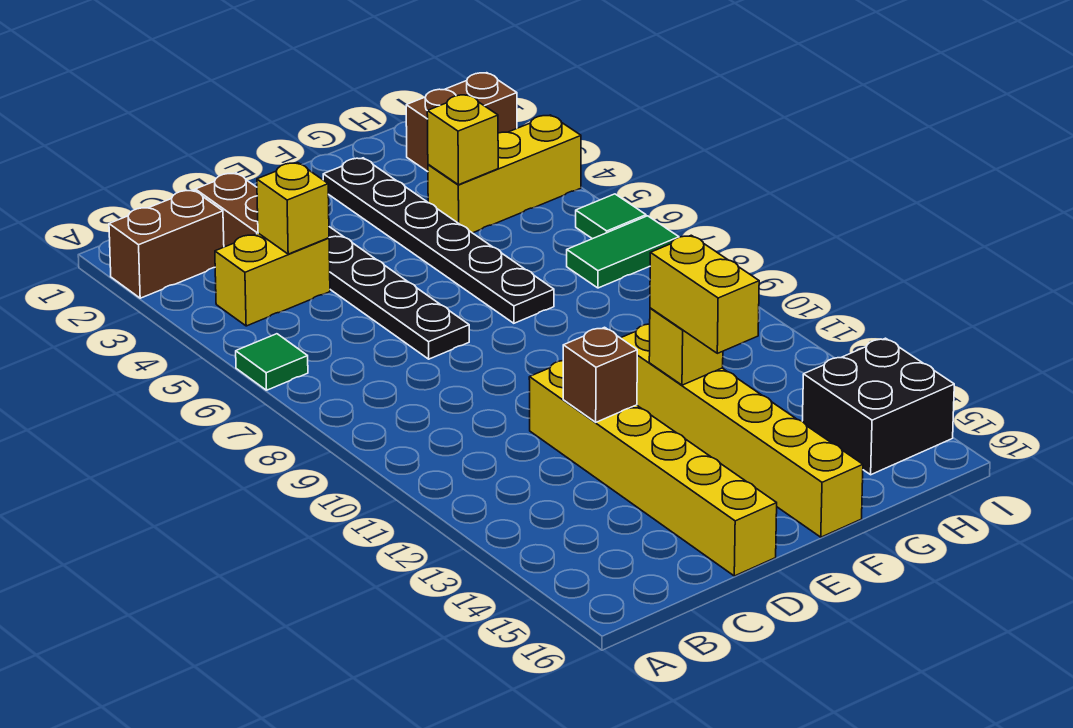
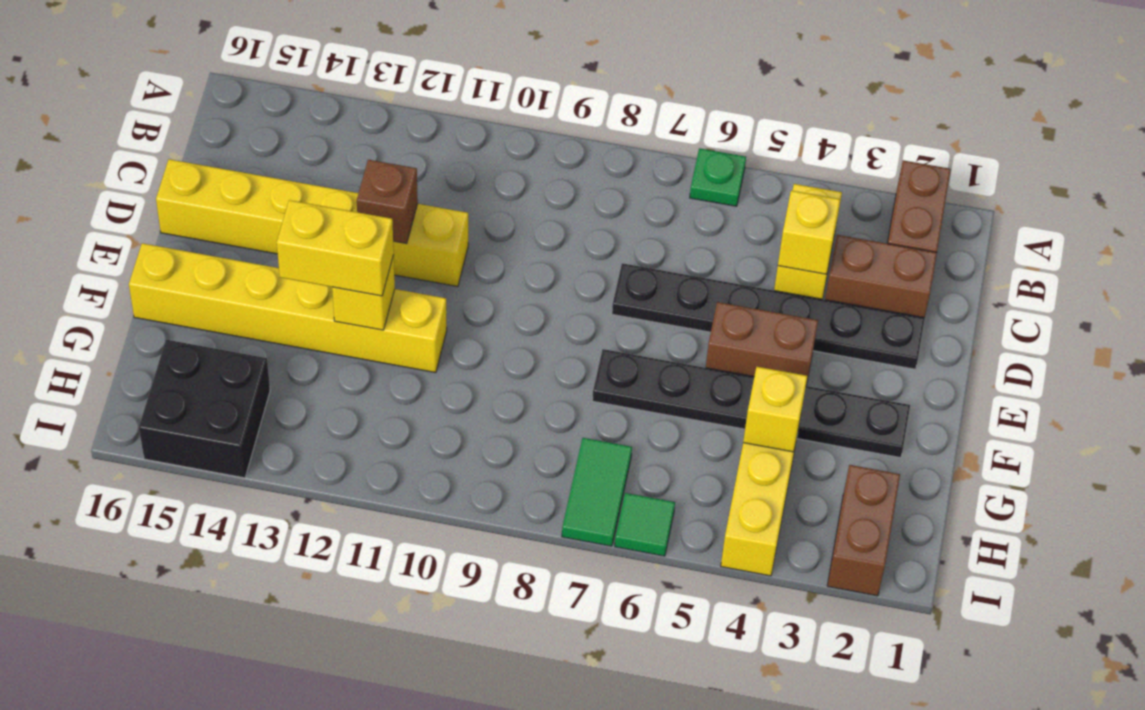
green 1x1 tile [236,334,308,390] -> green 1x1 plate [690,148,746,206]
none -> brown 1x2 brick [706,302,818,386]

